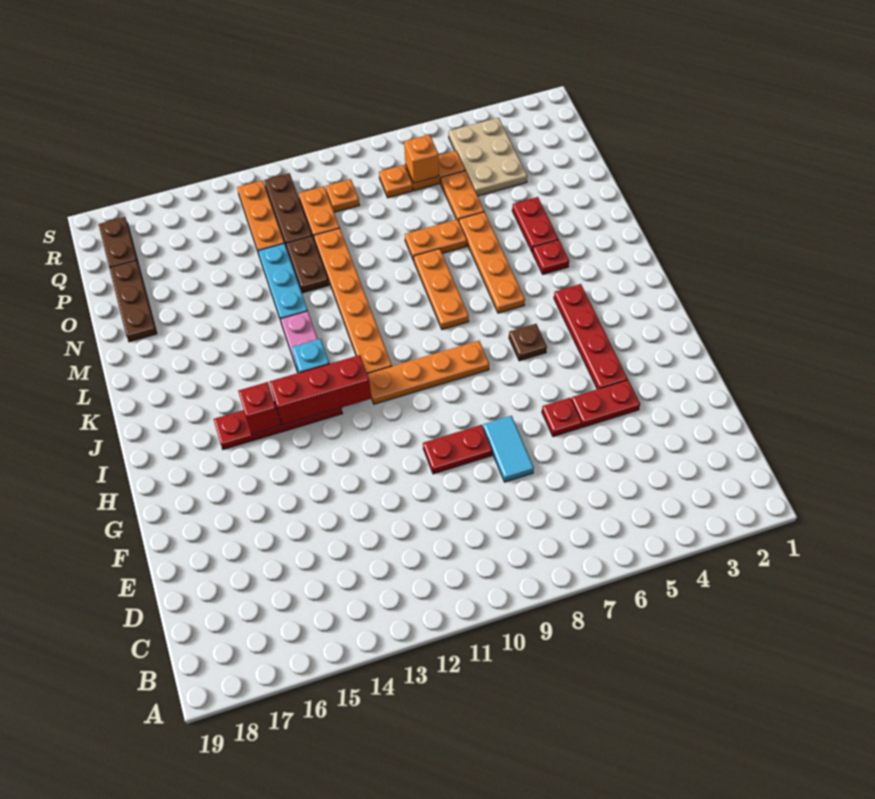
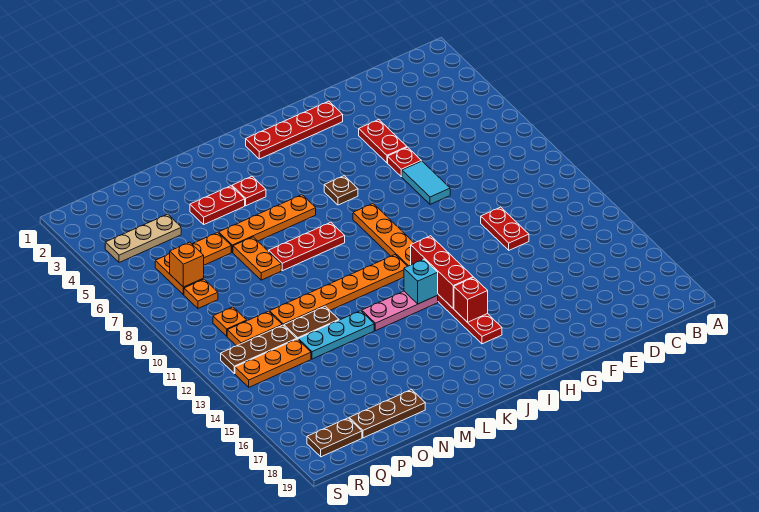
cyan 1x2 tile [483,416,534,482] -> cyan 1x2 tile turned to [402,161,450,204]
red 1x2 plate [423,425,492,474] -> red 1x2 plate moved to [481,207,529,250]
red 1x4 plate [554,284,628,389] -> red 1x4 plate moved to [246,101,343,159]
orange 1x3 plate [414,249,469,330] -> red 1x3 plate [269,222,345,271]
tan 2x3 plate [449,118,527,196] -> tan 1x3 plate [105,214,181,263]

